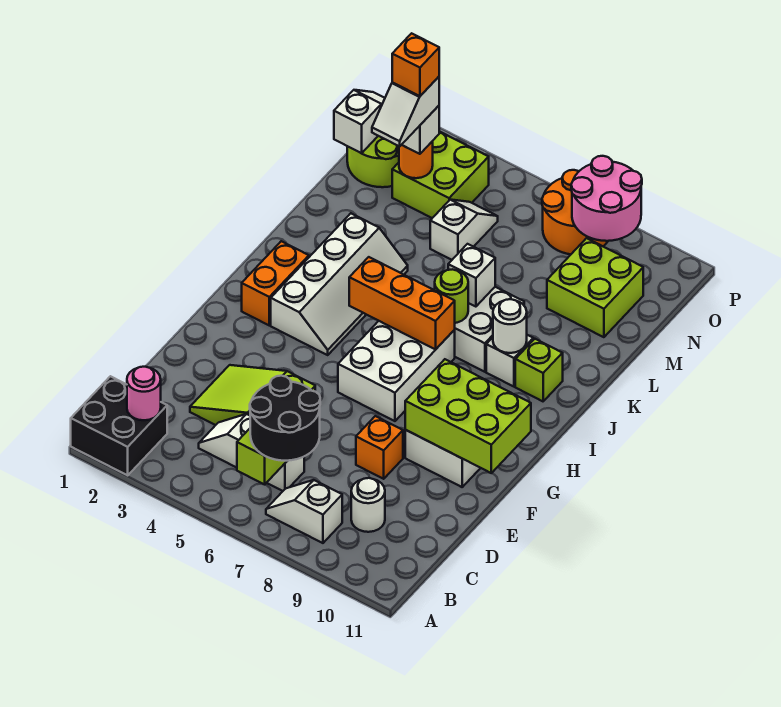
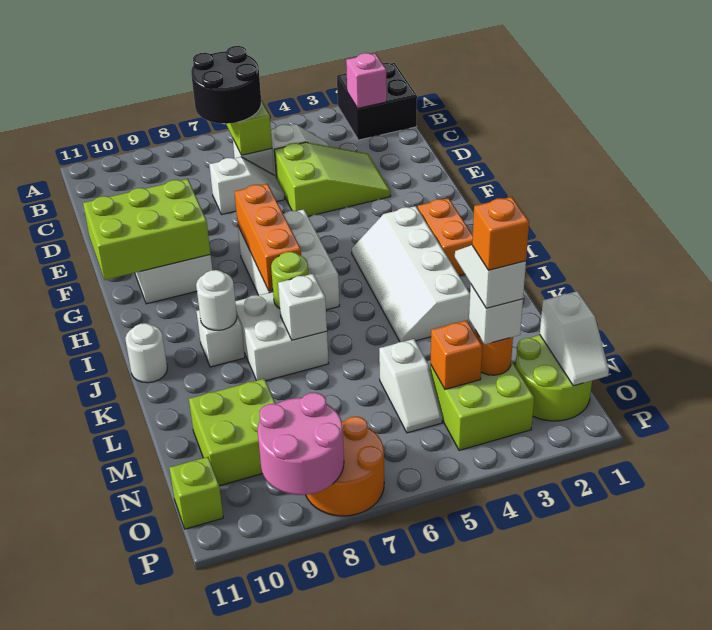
pink 1x1 round brick [127,367,161,420] -> pink 1x1 brick [346,53,387,108]
white 1x2 slope [266,480,342,543] -> white 1x2 slope moved to [209,157,284,214]
white 1x1 round brick [351,478,385,532] -> white 1x1 round brick moved to [125,323,167,383]
orange 1x1 brick [356,416,403,479] -> orange 1x1 brick moved to [431,320,482,389]
orange 1x3 brick [349,257,455,349] -> orange 1x3 brick turned to [235,184,301,291]
lime 1x1 brick [515,339,563,401] -> lime 1x1 brick moved to [169,457,223,529]

